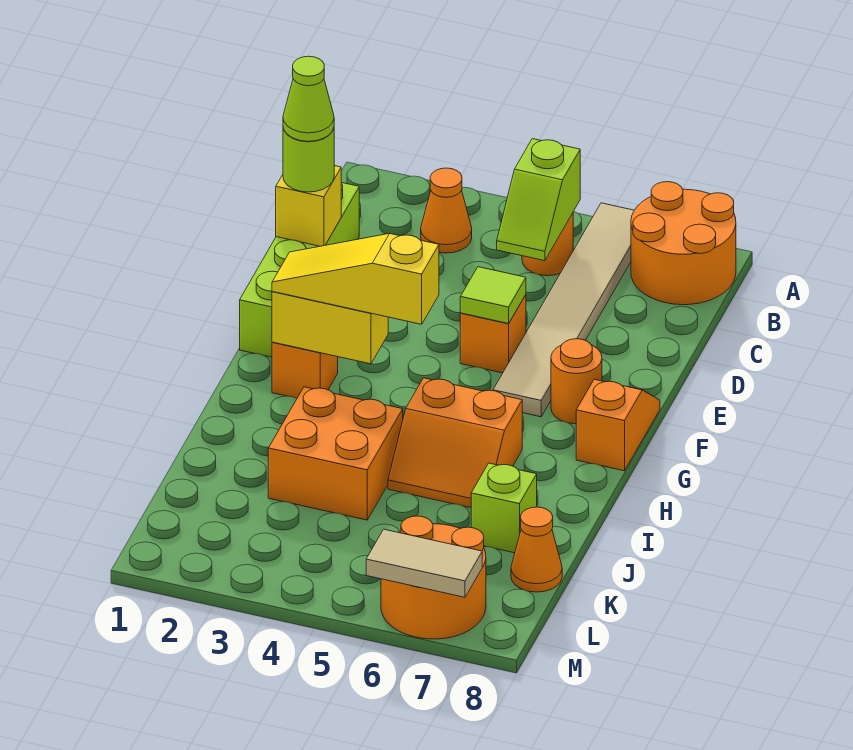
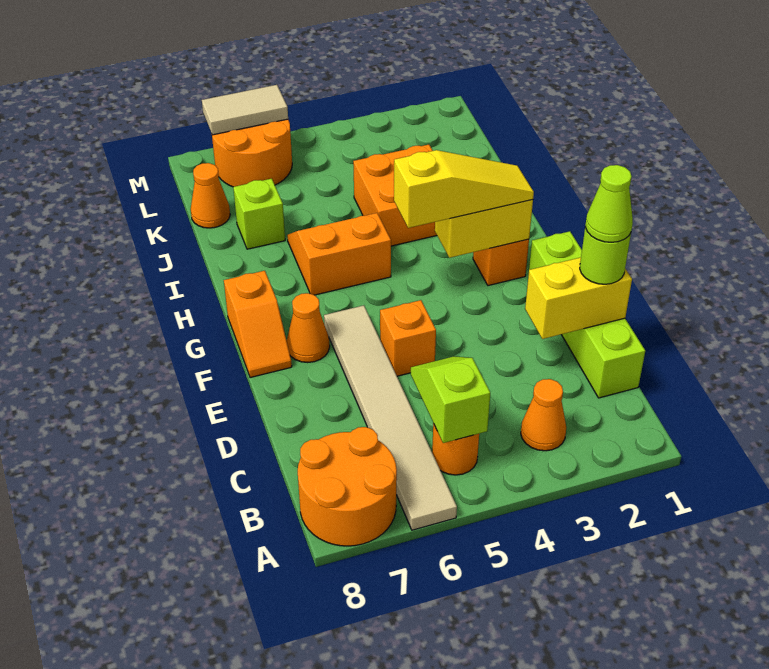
yellow 1x1 brick [276,166,341,246] -> yellow 1x2 brick [525,257,632,339]
lime 1x1 tile [460,267,526,324] -> none
orange 1x1 round brick [551,339,602,424] -> orange 1x1 cone [287,293,330,363]

